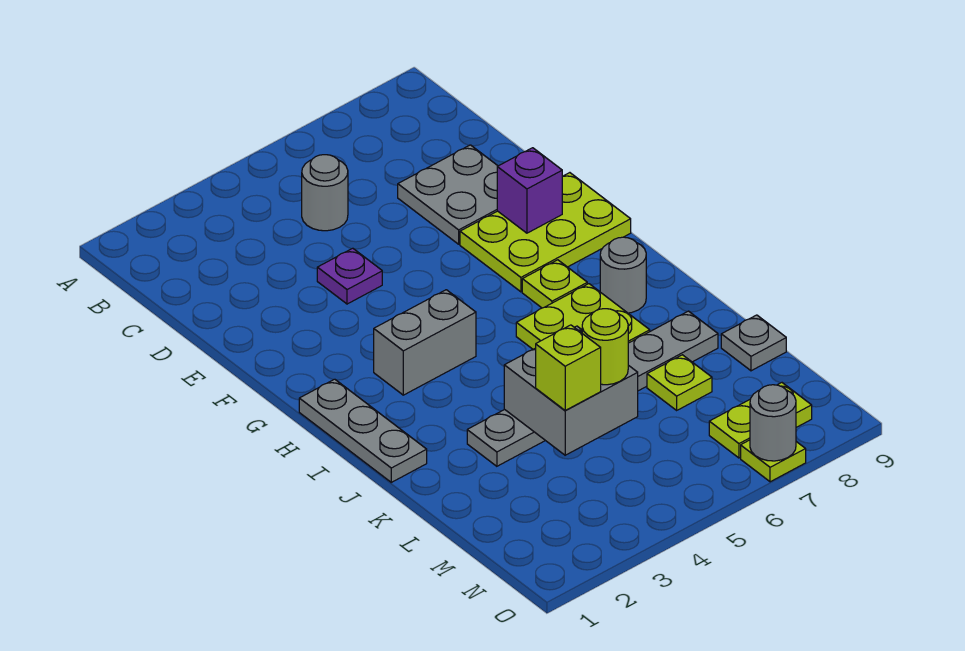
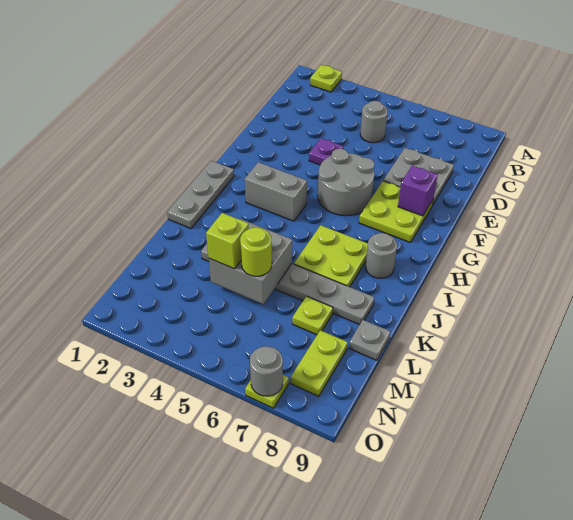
none -> grey 2x2 round brick [318,149,374,216]
lime 2x3 plate [460,173,631,292] -> lime 2x2 plate [359,181,433,243]
lime 1x1 plate [522,260,587,308] -> lime 1x1 plate moved to [310,65,342,92]
lime 1x2 plate [709,383,812,458] -> lime 1x2 plate turned to [291,330,348,396]

